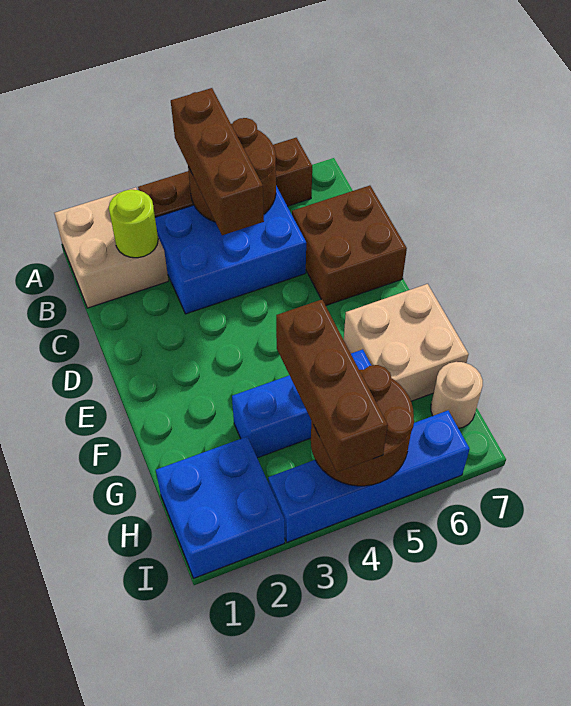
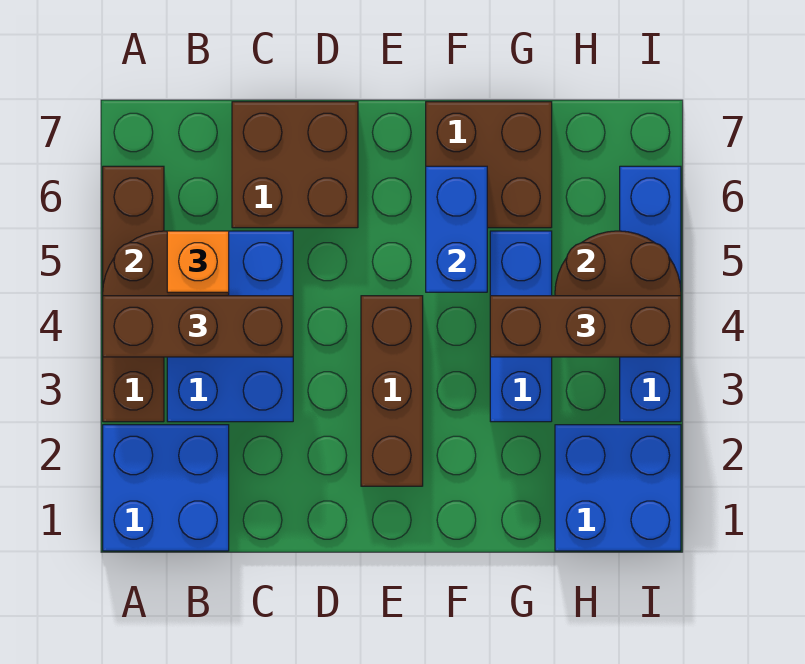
tan 2x2 brick [54,187,169,308] -> blue 2x2 brick [103,425,229,551]
lime 1x1 round brick [109,190,158,258] -> none
none -> orange 1x1 brick [167,231,229,292]
none -> brown 1x3 brick [361,296,423,486]
none -> blue 1x2 brick [426,166,487,292]
tan 2x2 brick [344,284,469,401] -> brown 2x2 brick [426,102,552,228]
tan 1x1 round brick [431,362,483,428] -> none

